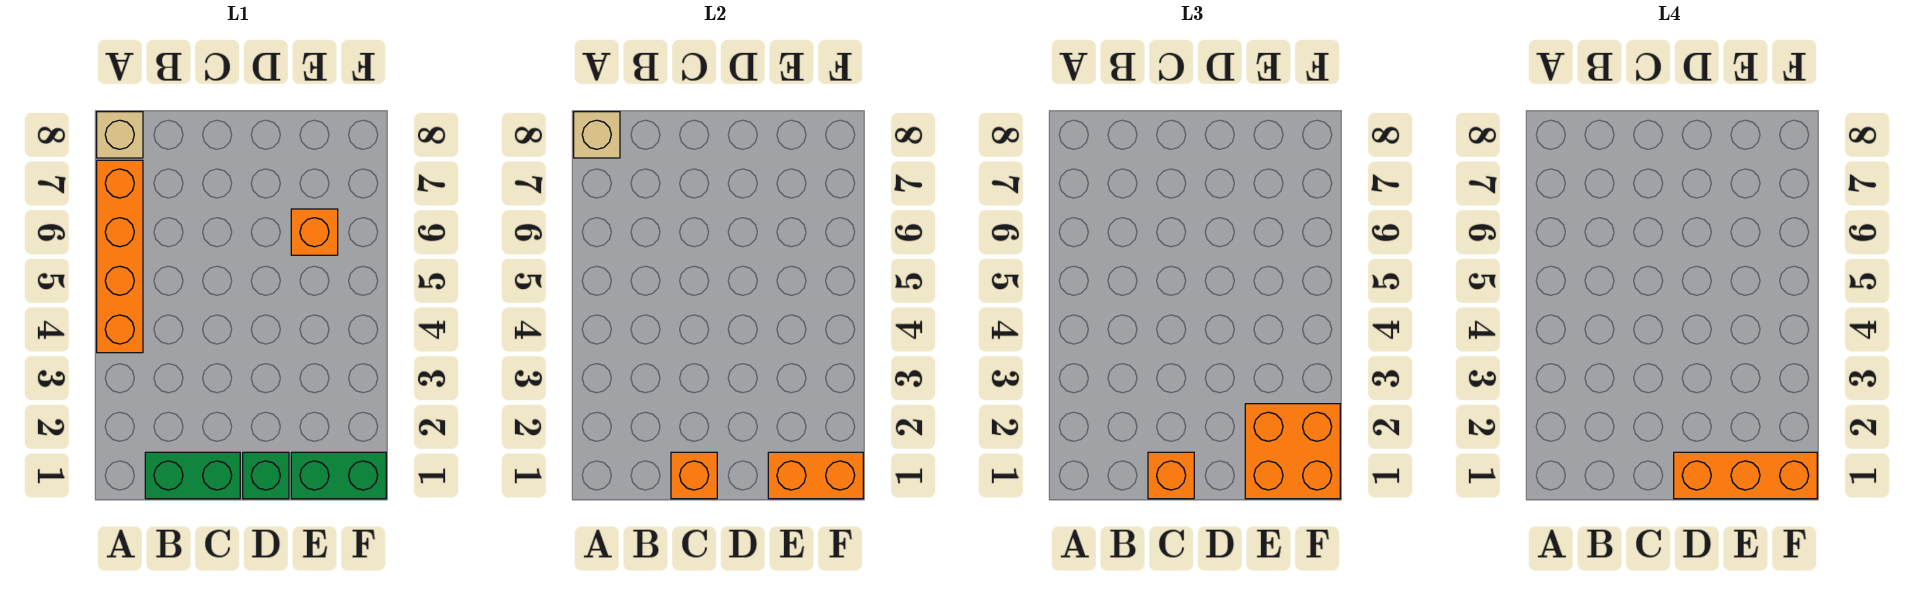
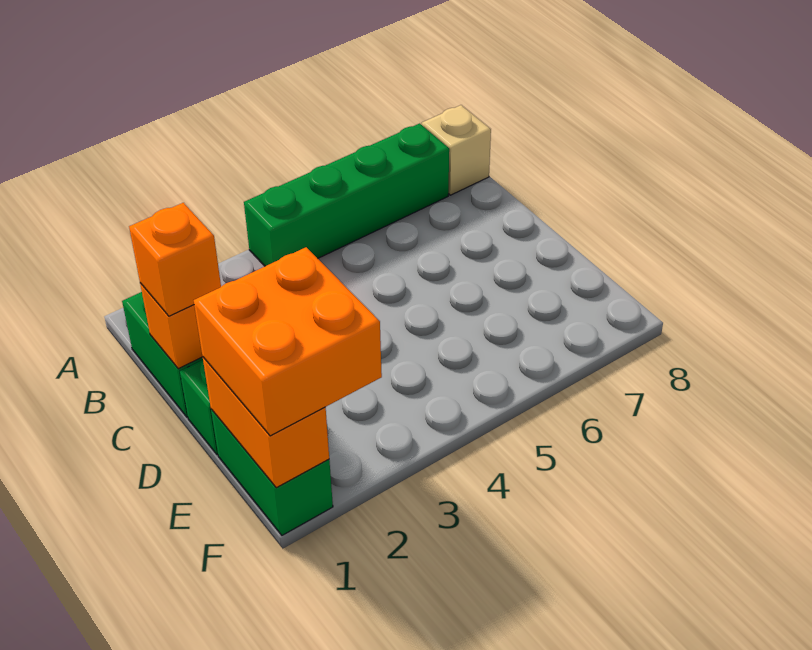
orange 1x4 brick [97,160,143,353] -> green 1x4 brick [244,123,449,266]
tan 1x1 brick [574,112,620,158] -> none
orange 1x3 brick [1674,452,1817,499] -> none
orange 1x1 brick [291,209,338,255] -> none

